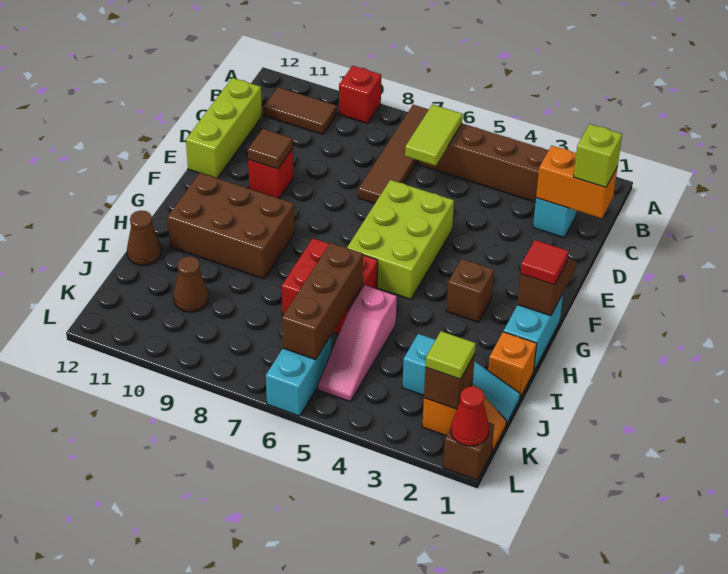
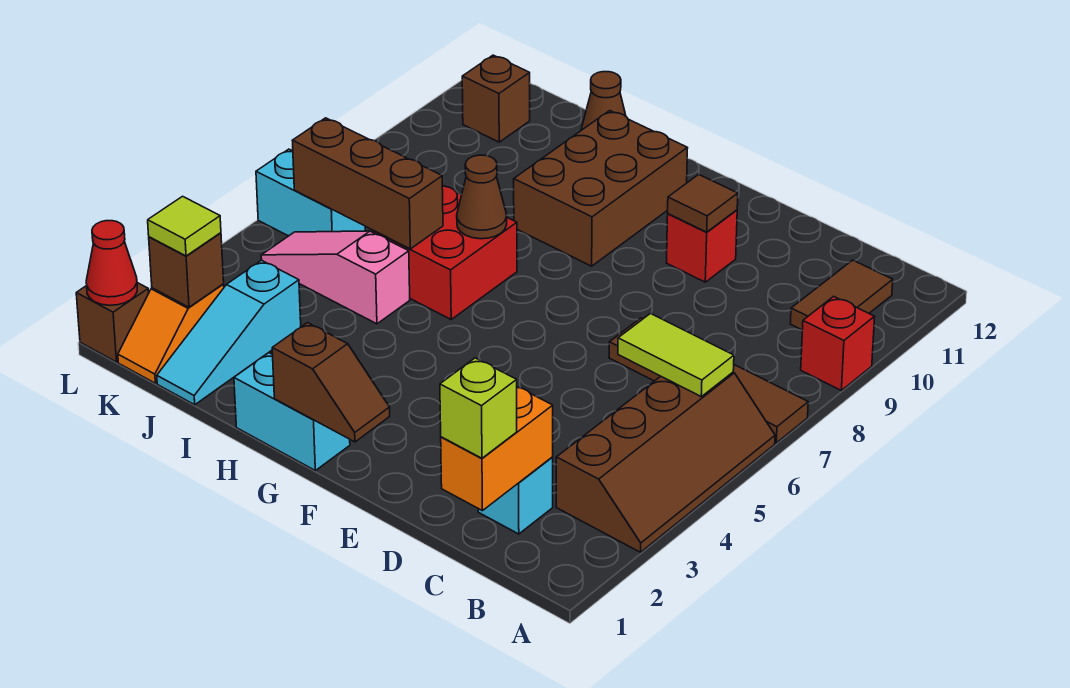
lime 1x3 brick [186,78,262,178] -> none
lime 2x3 brick [347,180,454,299] -> none
red 1x1 tile [521,240,568,285] -> none
brown 1x1 brick [446,259,494,322] -> brown 1x1 brick moved to [462,55,530,142]
orange 1x1 brick [488,332,537,397] -> none
brown 1x1 cone [174,256,208,312] -> brown 1x1 cone moved to [457,155,507,239]

